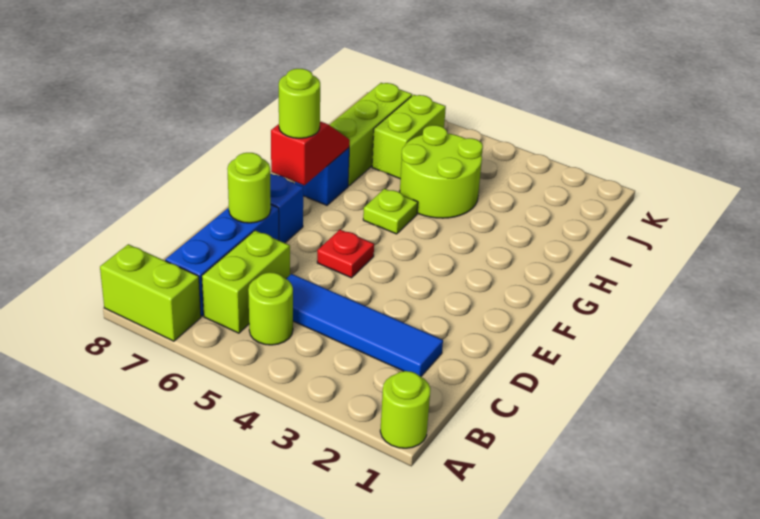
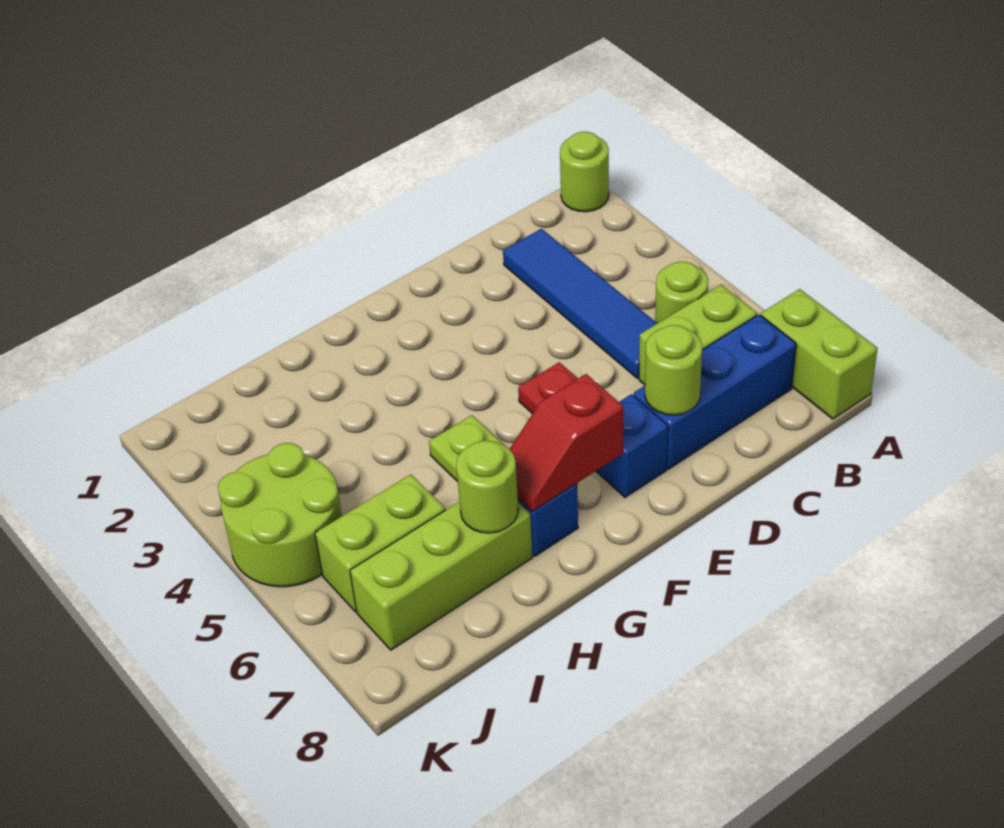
lime 1x1 round brick [279,69,320,138] -> lime 1x1 round brick moved to [456,441,518,533]
lime 2x2 round brick [400,125,483,218] -> lime 2x2 round brick moved to [218,443,342,587]

